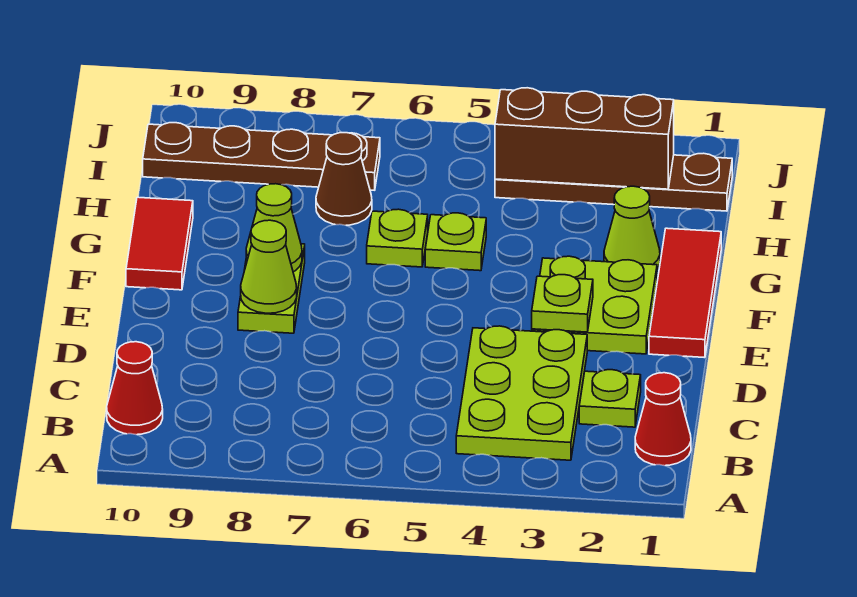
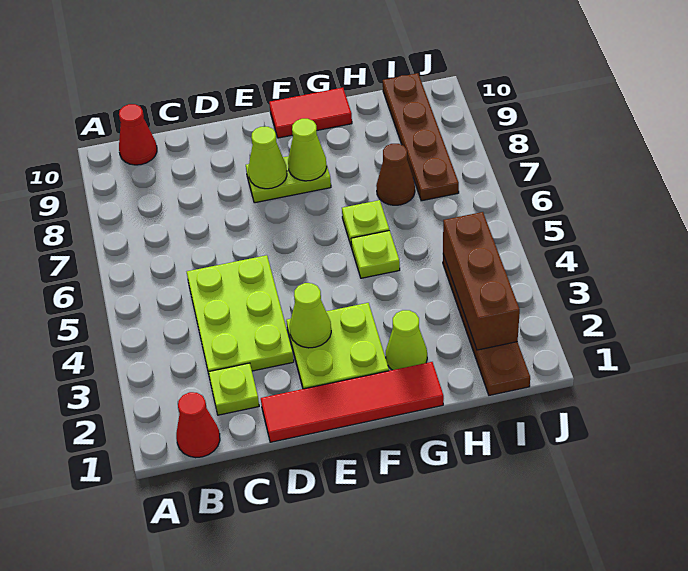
lime 2x3 plate [456,326,587,460] -> lime 2x3 plate turned to [187,255,294,373]
red 1x3 tile [649,228,721,358] -> red 1x4 tile [261,362,444,442]
lime 1x1 plate [532,275,593,332] -> lime 1x1 cone [290,283,331,348]

